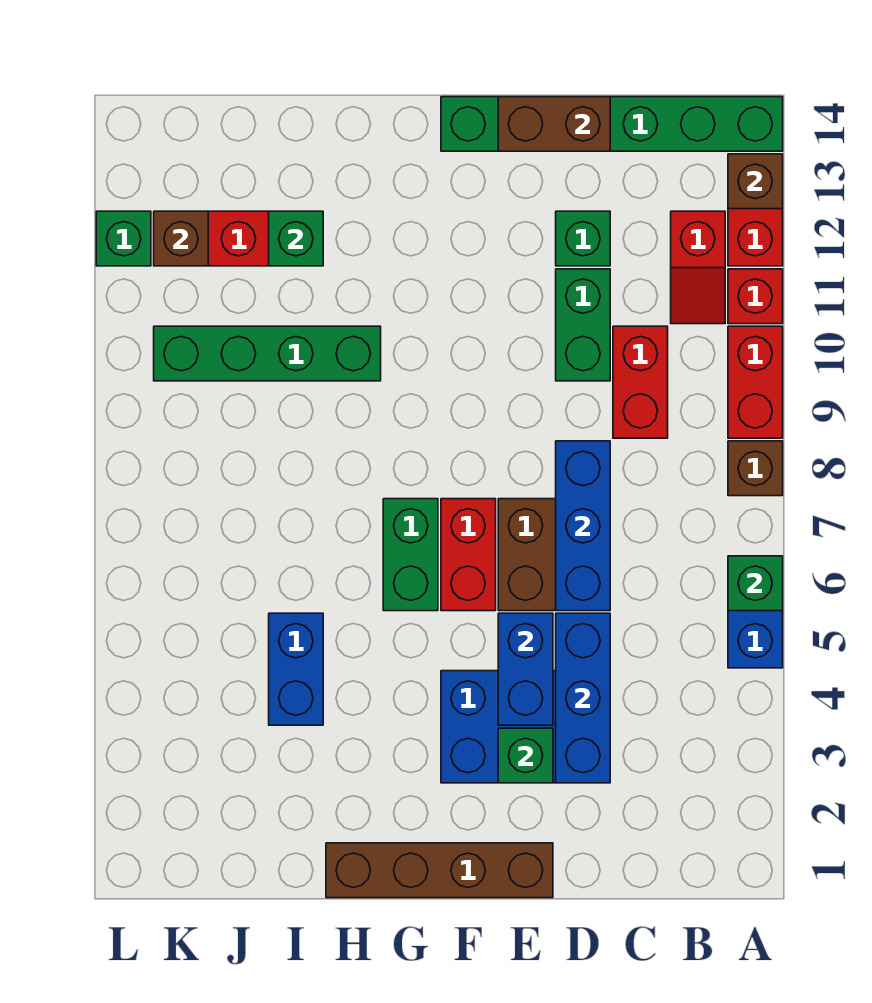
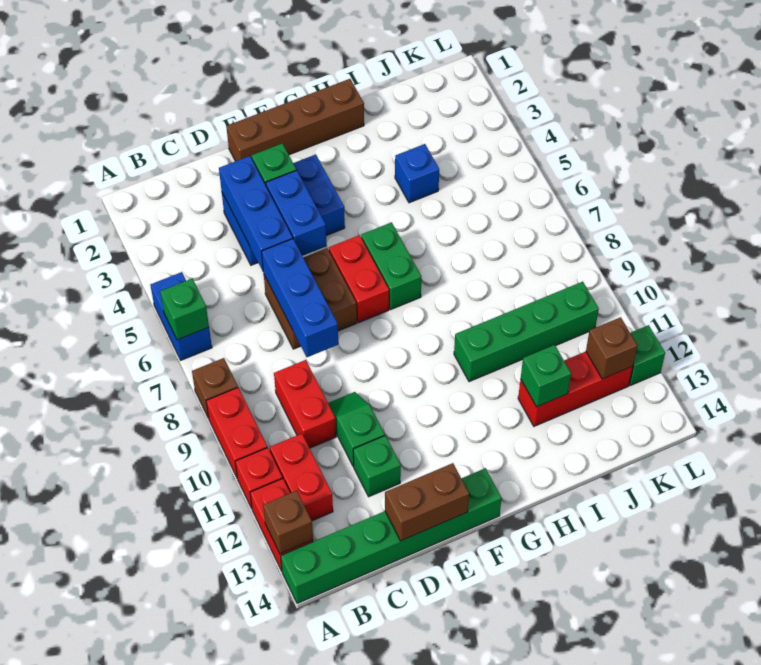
red 1x2 slope [671,211,725,324] -> red 1x2 brick [270,434,333,521]
green 1x2 brick [556,269,610,381] -> green 1x2 slope [328,392,385,466]
blue 1x2 brick [269,613,323,725] -> blue 1x1 brick [395,144,439,203]

